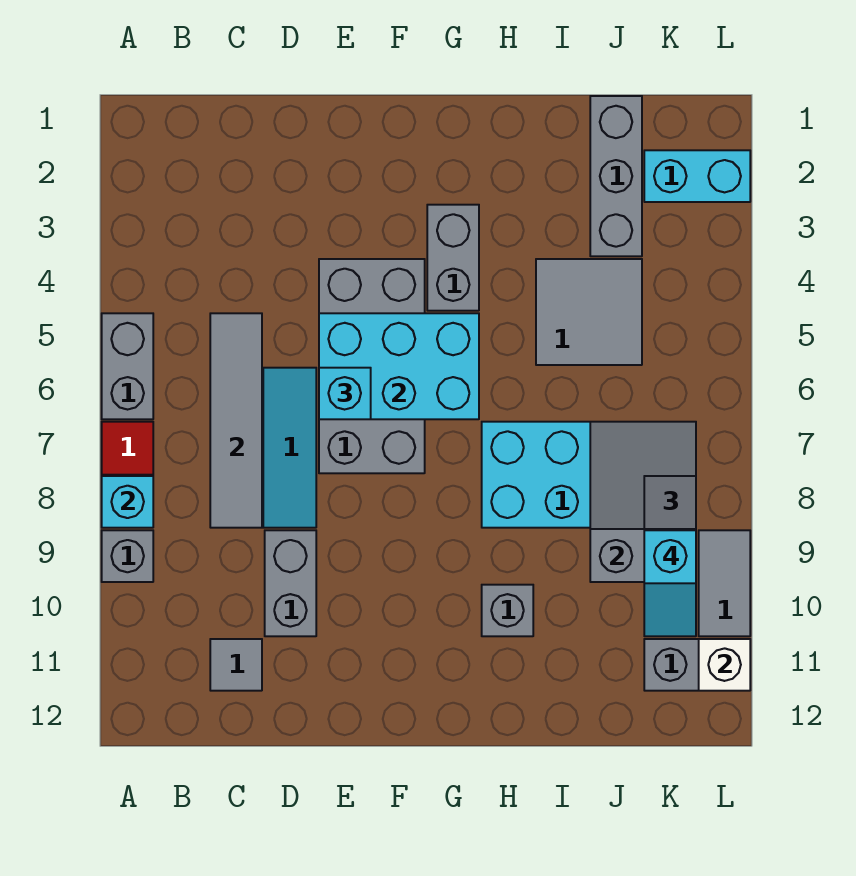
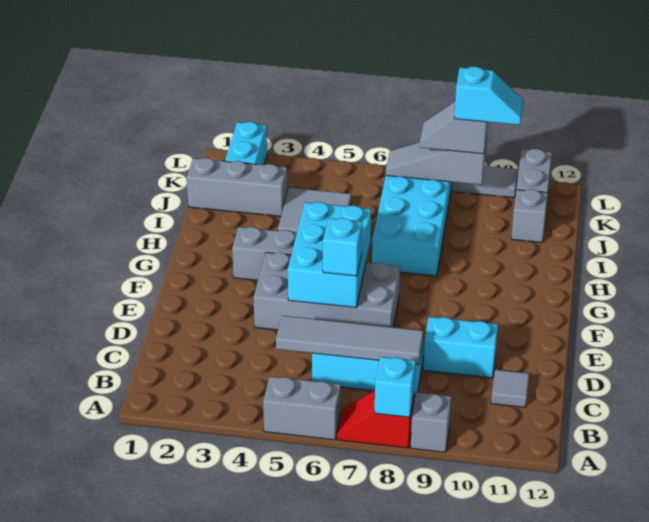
grey 1x2 brick [265,530,316,636] -> cyan 1x2 brick [423,317,498,378]
grey 1x1 brick [482,585,533,636] -> grey 1x1 brick moved to [511,189,548,242]
grey 2x3 slope [590,422,696,582] -> grey 1x3 slope [386,139,487,185]
white 1x1 brick [699,639,750,691] -> none

